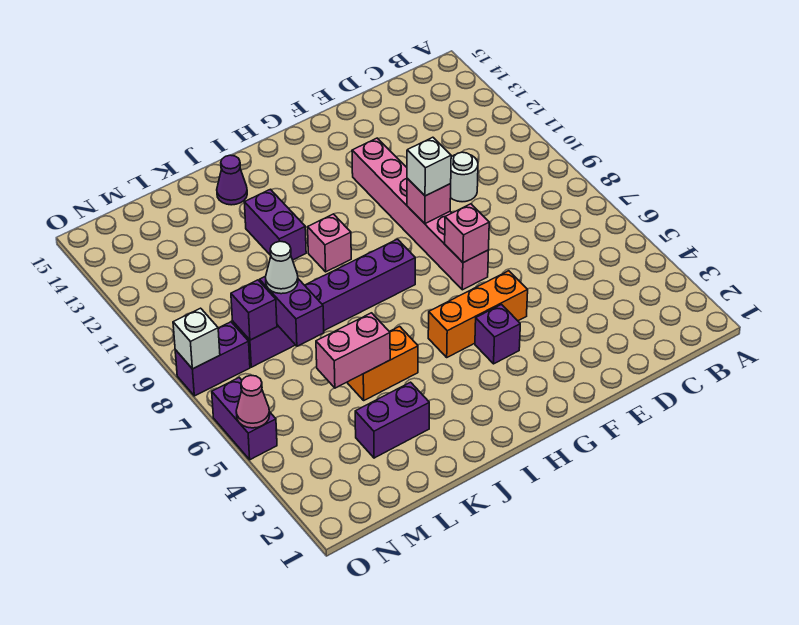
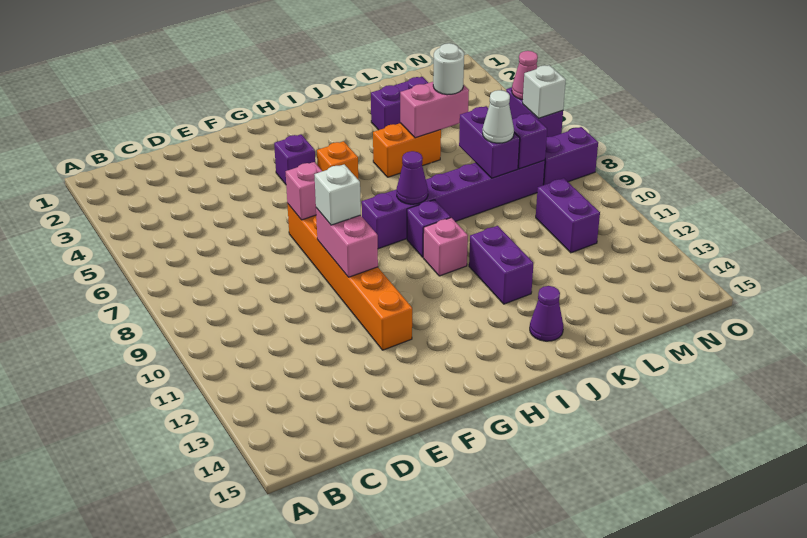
white 1x1 round brick [450,152,478,202] -> white 1x1 round brick moved to [433,43,464,95]
orange 1x3 brick [428,271,528,357] -> orange 1x1 brick [317,141,358,179]
pink 1x6 brick [352,138,489,290] -> orange 1x6 brick [287,204,412,350]
pink 1x1 brick [407,178,451,224] -> pink 1x2 brick [316,208,378,277]
none -> purple 1x1 cone [397,151,428,204]
none -> purple 1x1 brick [407,200,451,257]
none -> purple 1x2 brick [536,178,600,253]
white 1x1 brick [173,308,220,369] -> white 1x1 brick moved to [523,65,566,118]

